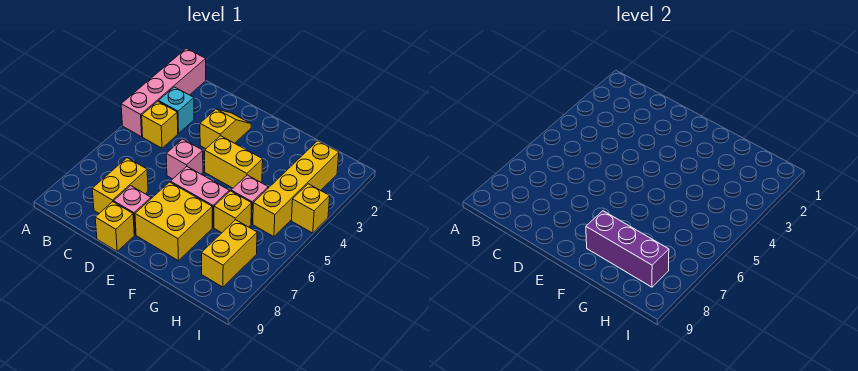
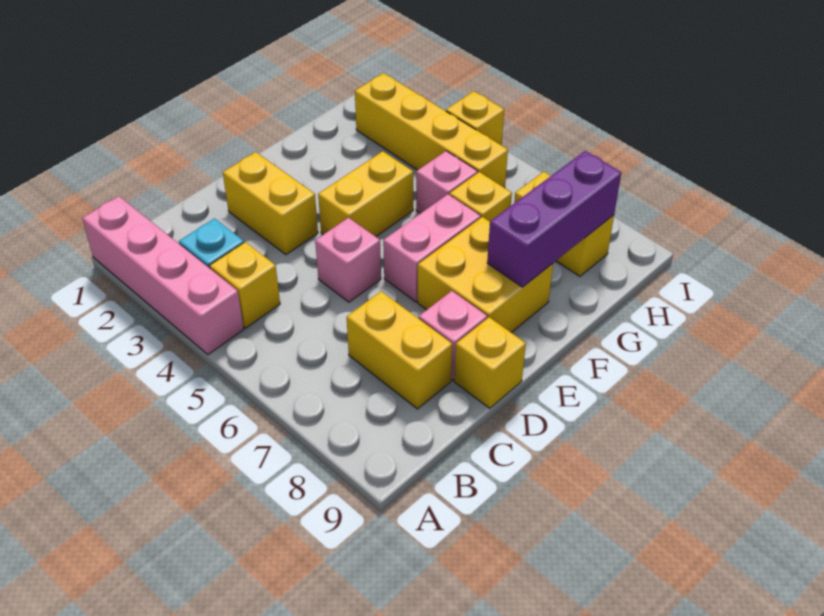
yellow 1x2 slope [200,109,251,149] -> yellow 1x2 brick [223,152,318,255]

